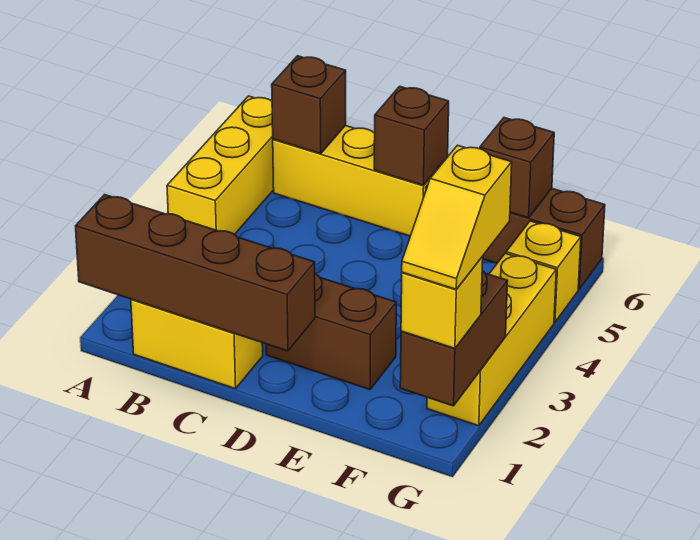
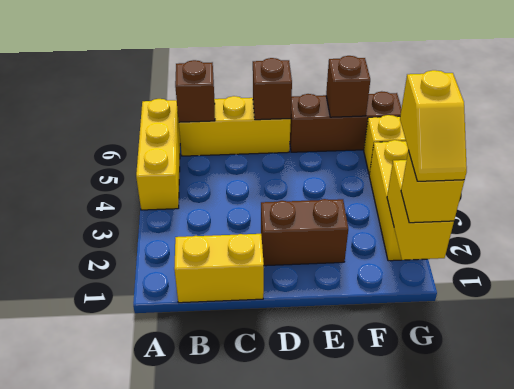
brown 1x4 brick [76,195,315,351] -> none
brown 1x2 brick [400,271,508,406] -> yellow 1x2 brick [387,160,454,260]

